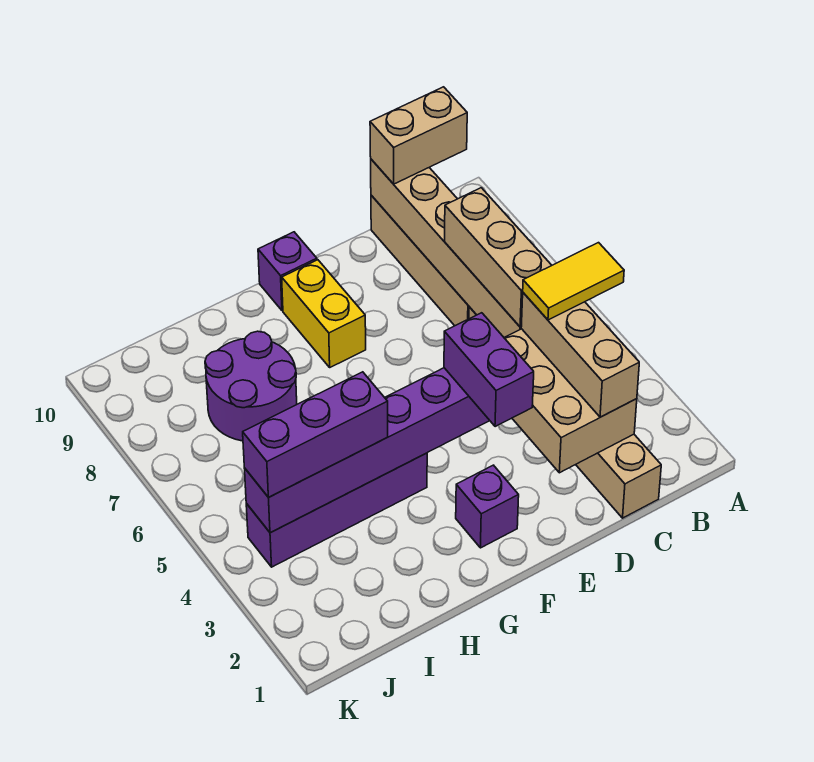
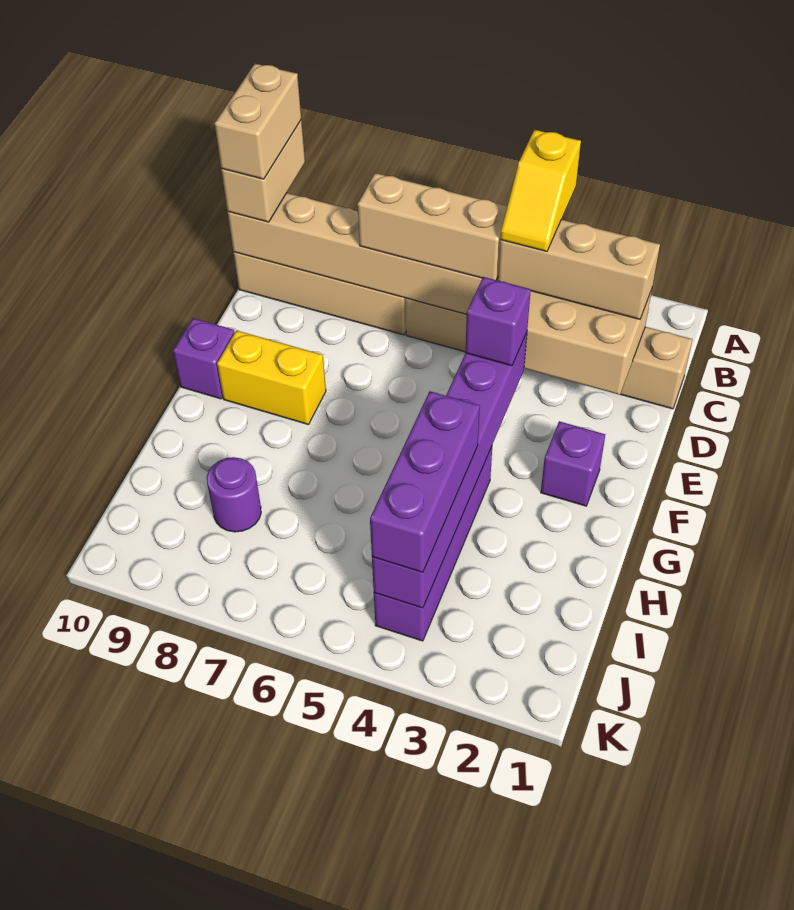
yellow 1x2 tile [523,243,624,320] -> yellow 1x2 slope [500,130,581,251]
none -> tan 1x2 brick [215,64,301,179]
purple 1x2 brick [444,313,534,427] -> purple 1x1 brick [465,277,531,366]
purple 2x2 round brick [205,331,297,441] -> purple 1x1 round brick [207,457,261,532]

